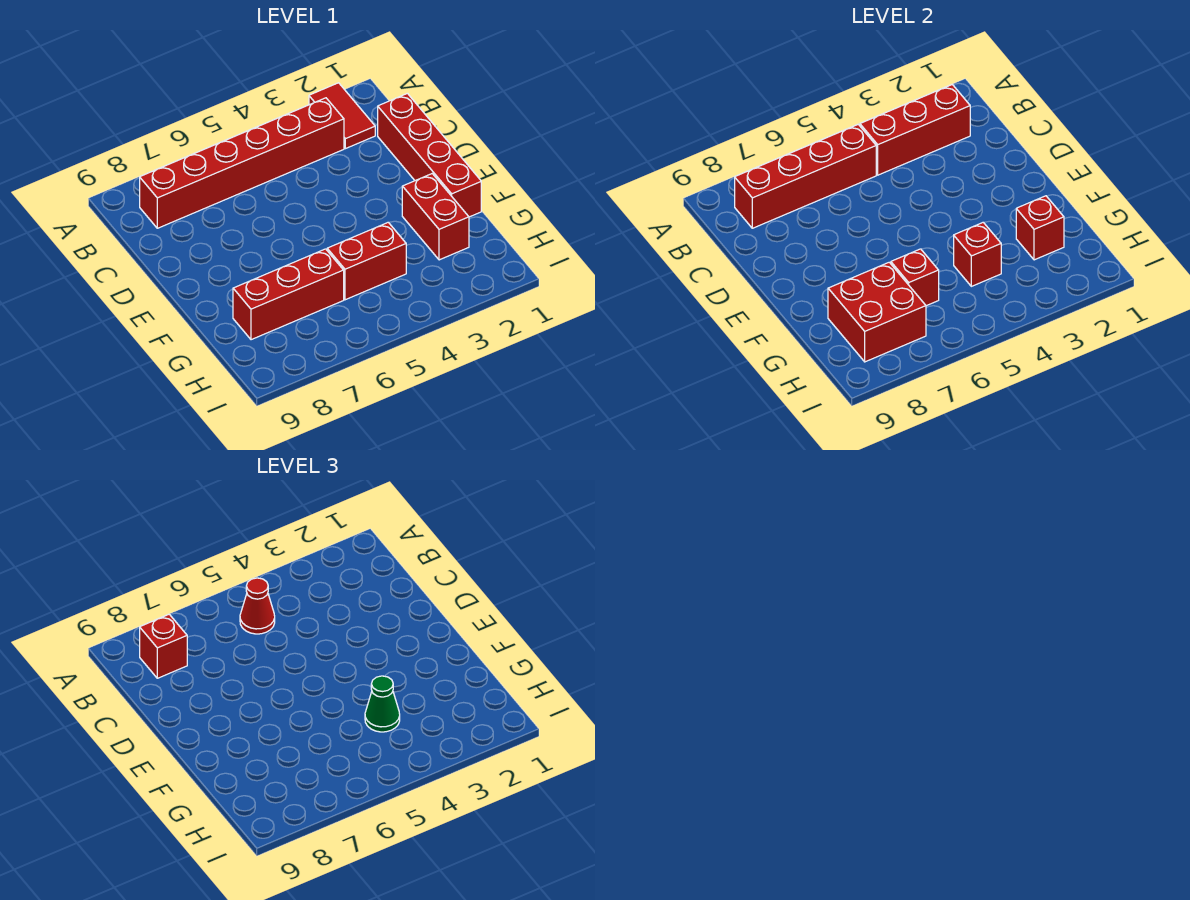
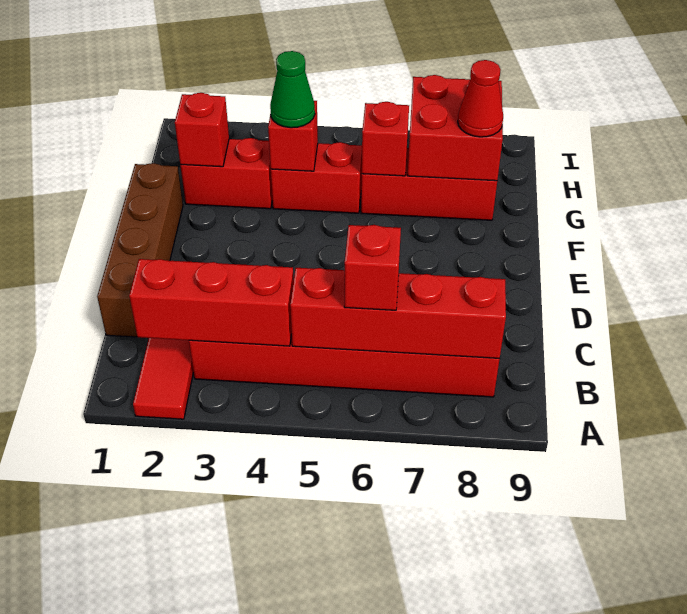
red 1x1 cone [240,578,275,634] -> red 1x1 cone moved to [458,60,503,137]
red 1x1 brick [140,614,187,678] -> red 1x1 brick moved to [344,225,401,310]
red 1x4 brick [378,93,481,217] -> brown 1x4 brick [97,163,183,337]
red 1x2 brick [402,174,469,260] -> red 1x2 brick turned to [180,138,272,209]

